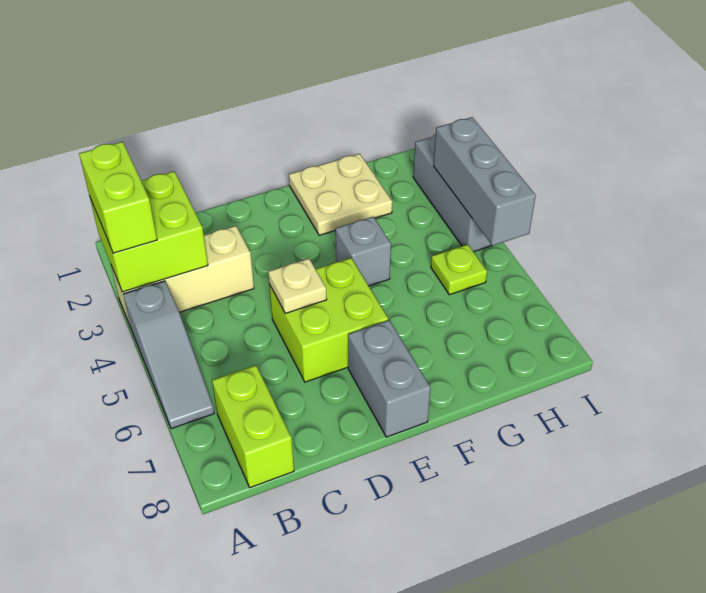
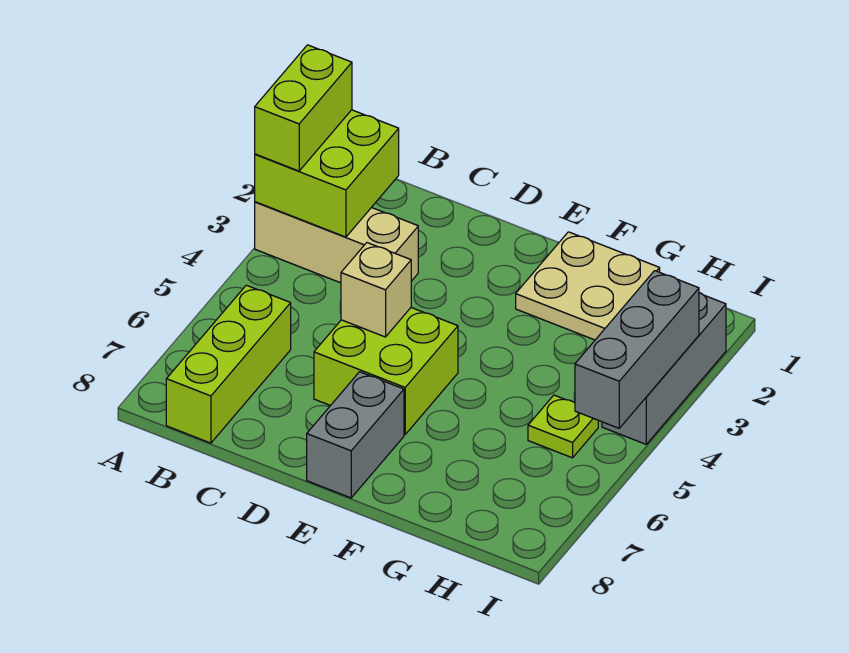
grey 1x3 slope [123,281,214,429] -> none
lime 1x2 brick [212,365,294,488] -> lime 1x3 brick [166,285,291,443]
tan 1x1 plate [268,259,327,313] -> tan 1x1 brick [341,243,411,337]
grey 1x1 brick [336,217,391,286] -> none

